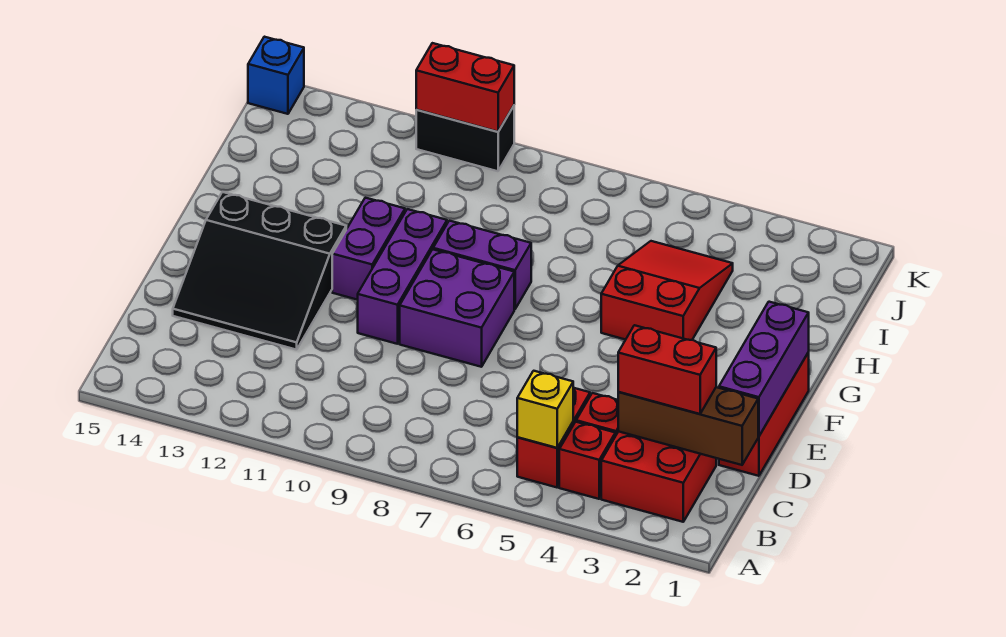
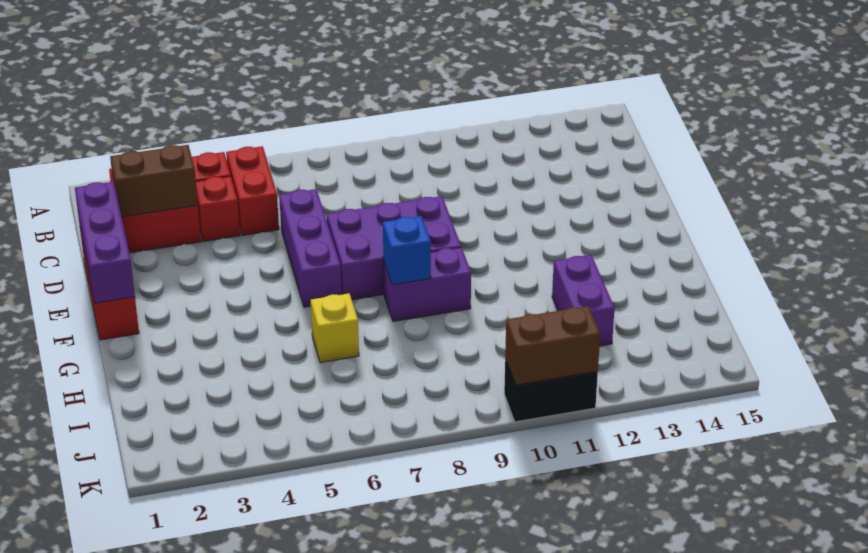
yellow 1x1 brick [517,371,573,448] -> yellow 1x1 brick moved to [311,293,359,363]
brown 1x3 brick [618,387,759,465] -> brown 1x2 brick [110,145,198,217]
red 1x2 brick [618,325,716,414] -> none
black 3x3 slope [173,192,346,350] -> none
purple 2x2 brick [400,249,514,367] -> purple 2x3 brick [327,196,461,300]
purple 1x3 brick [358,209,447,344] -> purple 1x3 brick moved to [279,189,342,307]
purple 1x2 brick [332,198,405,300] -> purple 1x2 brick moved to [552,255,615,346]
red 2x3 slope [601,241,733,340] -> none
red 1x2 brick [416,43,514,132] -> brown 1x2 brick [505,306,600,385]
blue 1x1 brick [248,37,304,114] -> blue 1x1 brick moved to [383,216,431,285]

